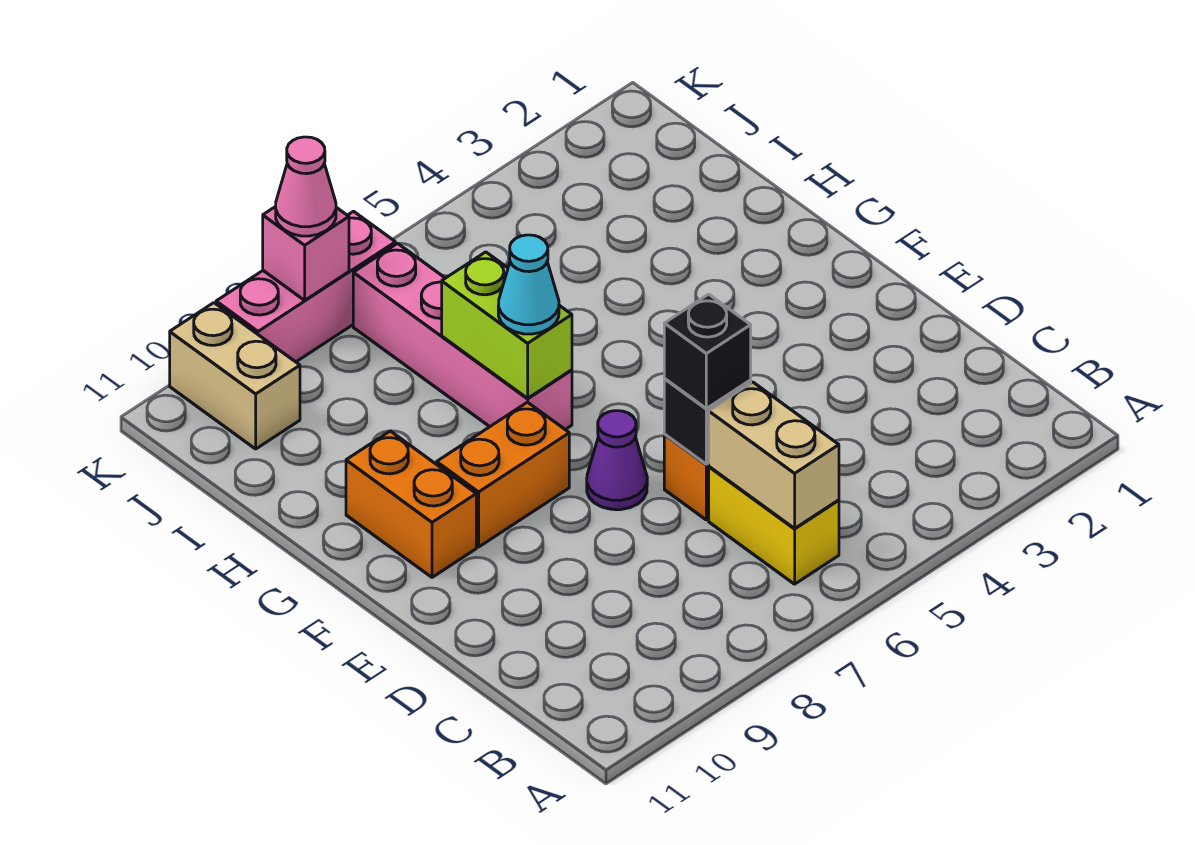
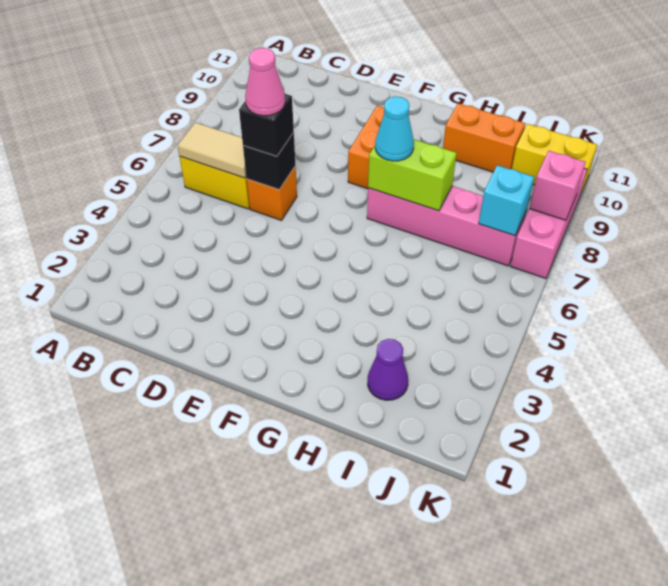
tan 1x2 brick [709,382,839,528] -> tan 1x2 tile [178,123,246,178]
purple 1x1 cone [587,411,647,510] -> purple 1x1 cone moved to [368,339,408,400]
orange 1x2 brick [346,431,476,577] -> orange 1x2 brick moved to [443,103,525,172]
none -> cyan 1x1 brick [479,165,534,236]
tan 1x2 brick [170,303,300,449] -> yellow 1x2 brick [512,124,597,195]
pink 1x1 cone [276,137,336,236] -> pink 1x1 cone moved to [245,48,285,116]

